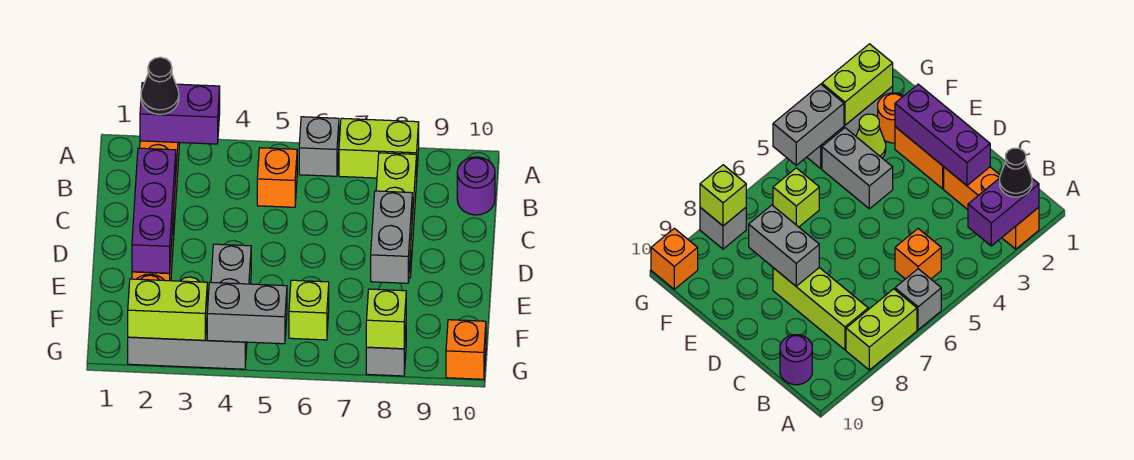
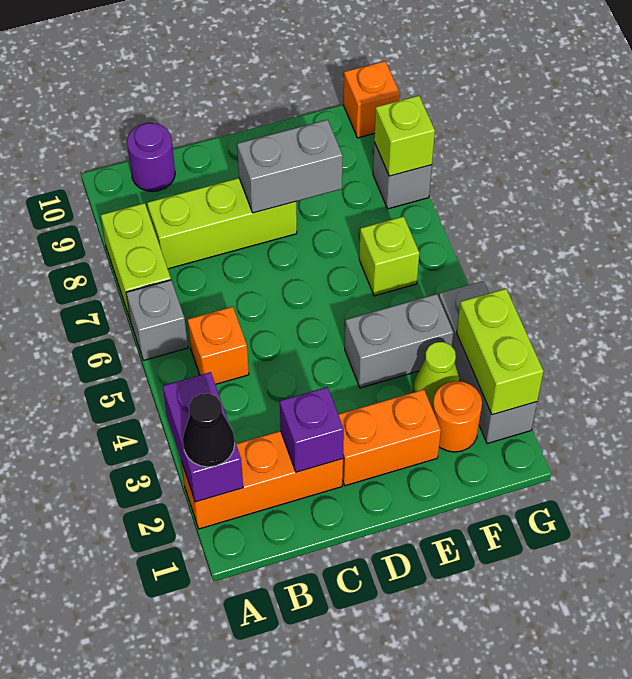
purple 1x3 brick [132,148,176,273] -> purple 1x1 brick [280,387,344,472]
grey 1x2 brick [207,282,287,344] -> none

